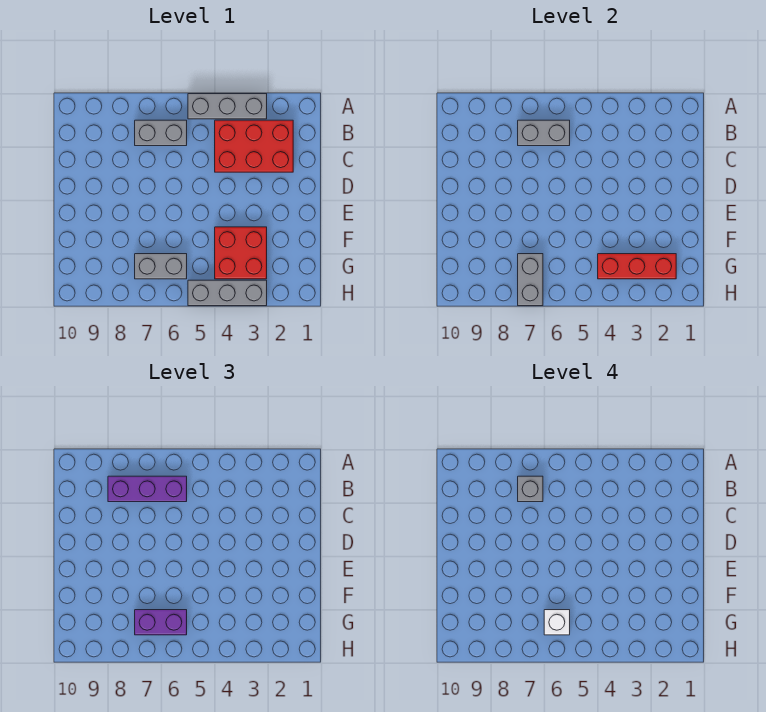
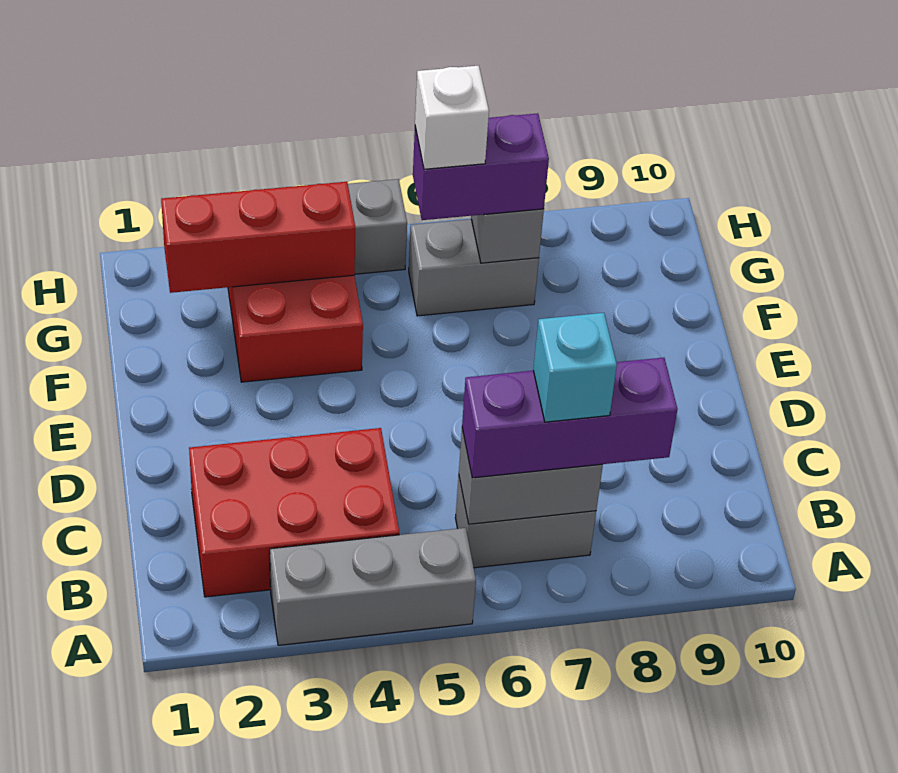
grey 1x1 brick [518,476,543,502] -> cyan 1x1 brick [533,313,617,422]

